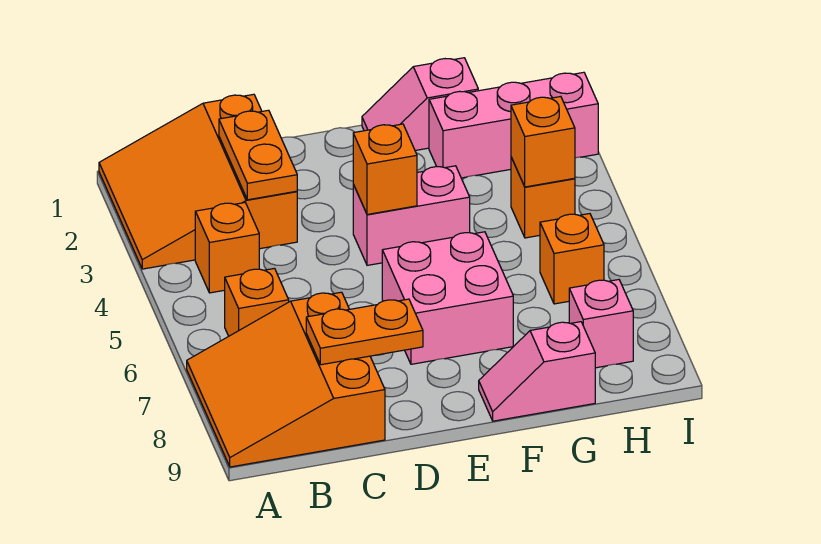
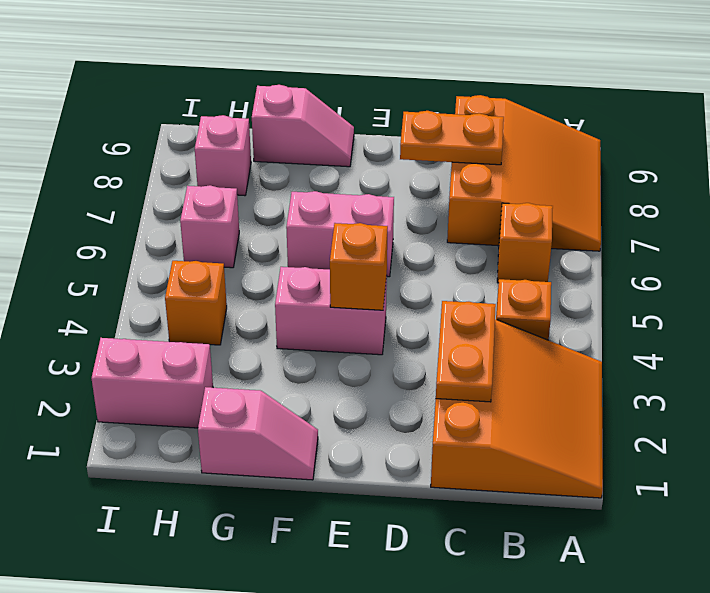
pink 2x2 brick [382,232,513,364] -> pink 1x2 brick [286,191,394,277]
pink 1x3 brick [429,72,598,178] -> pink 1x2 brick [92,338,213,428]
orange 1x1 brick [511,97,575,187] -> none
orange 1x1 brick [540,214,604,304] -> pink 1x1 brick [180,185,239,268]

